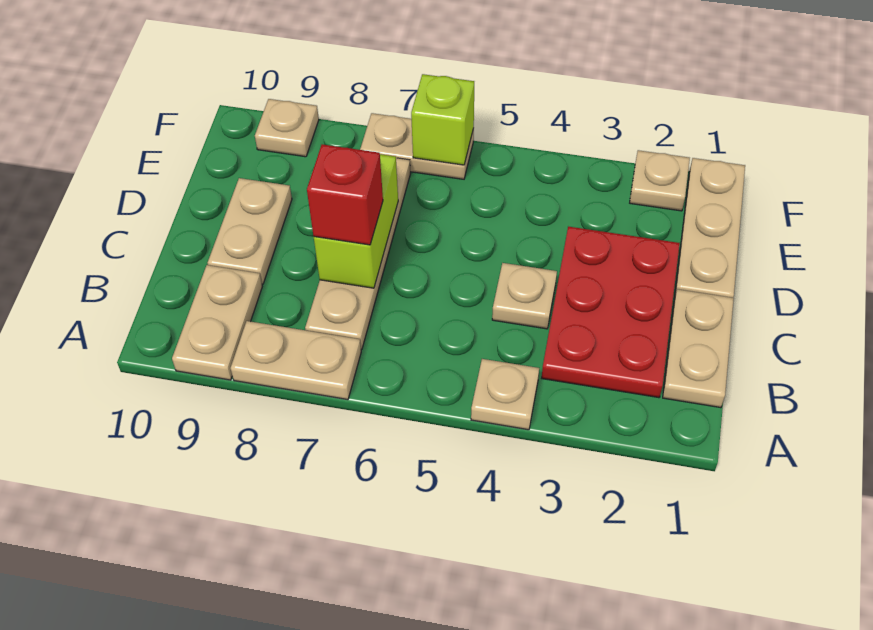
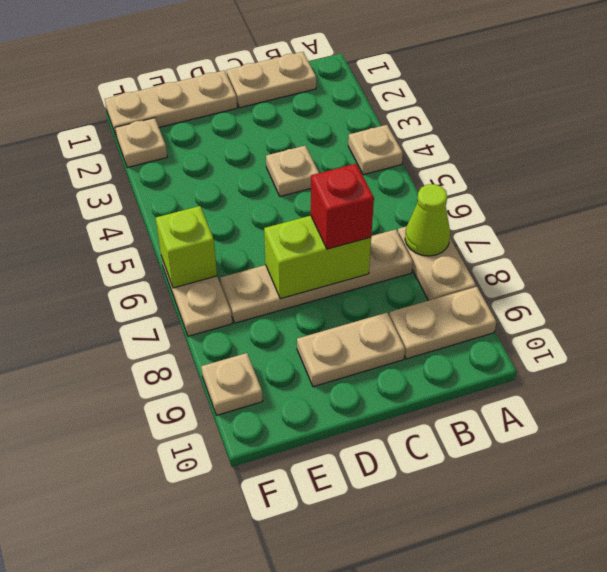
none -> lime 1x1 cone [405,184,450,256]
red 2x3 plate [542,227,680,398] -> none

